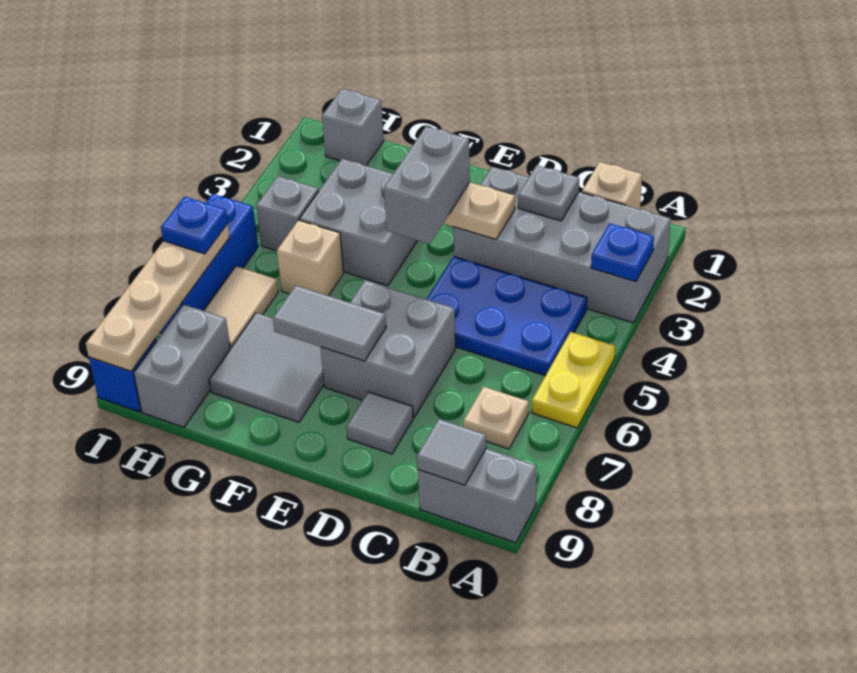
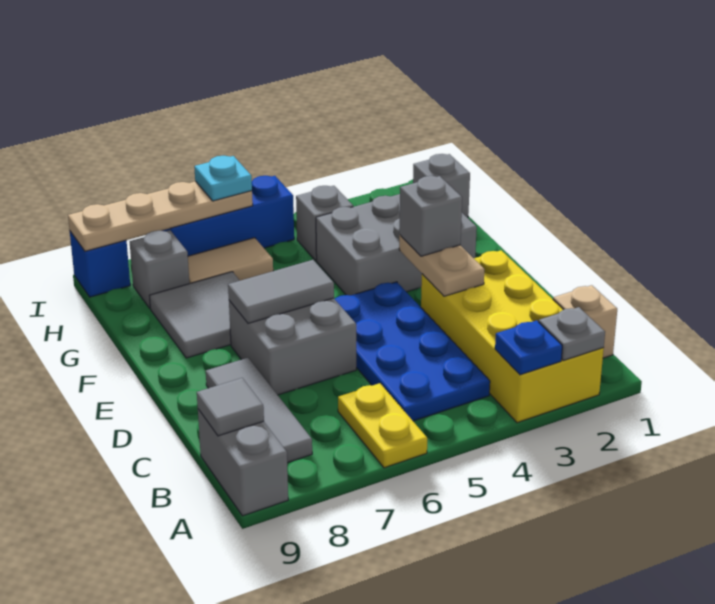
grey 2x4 brick [453,167,671,323] -> yellow 2x4 brick [421,250,604,423]
yellow 1x2 plate [532,332,615,428] -> yellow 1x2 plate turned to [338,383,427,468]
blue 2x3 plate [427,257,587,376] -> blue 2x4 plate [335,282,490,421]
tan 1x1 plate [463,387,529,449] -> none
grey 1x1 plate [518,165,579,221] -> grey 1x1 plate moved to [539,307,605,361]
grey 1x1 tile [346,392,413,454] -> grey 1x3 tile [206,358,312,463]
grey 1x2 brick [384,126,470,244] -> grey 1x1 brick [399,176,462,256]
grey 1x2 tile [273,285,386,361] -> grey 1x2 tile turned to [228,260,334,323]
grey 2x2 brick [299,159,417,286] -> grey 2x3 brick [316,194,477,296]
tan 1x1 brick [277,220,344,296] -> none
grey 1x2 brick [134,304,231,427] -> grey 1x1 brick [130,230,189,308]
blue 1x1 plate [161,197,228,254] -> cyan 1x1 plate [194,156,252,201]

